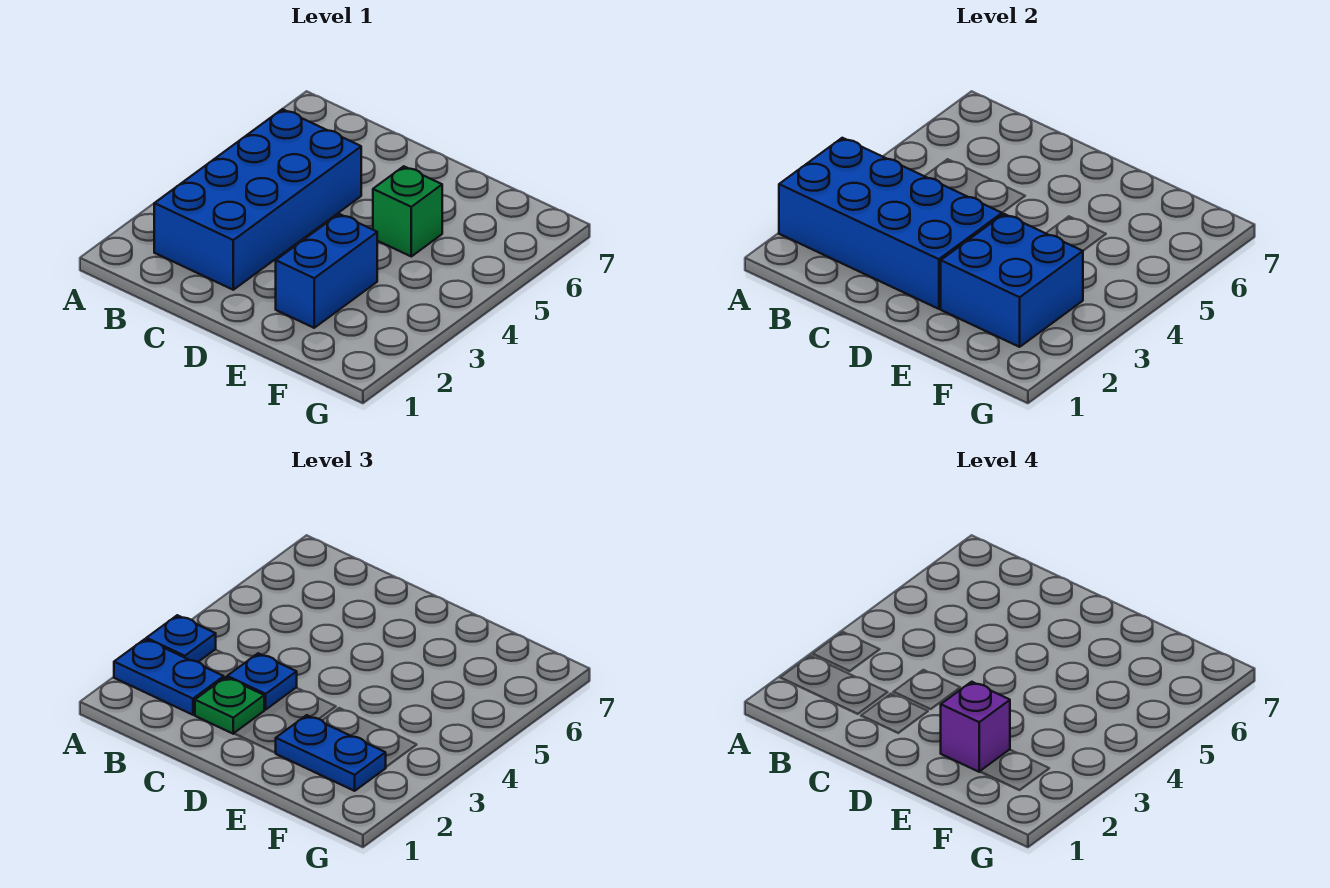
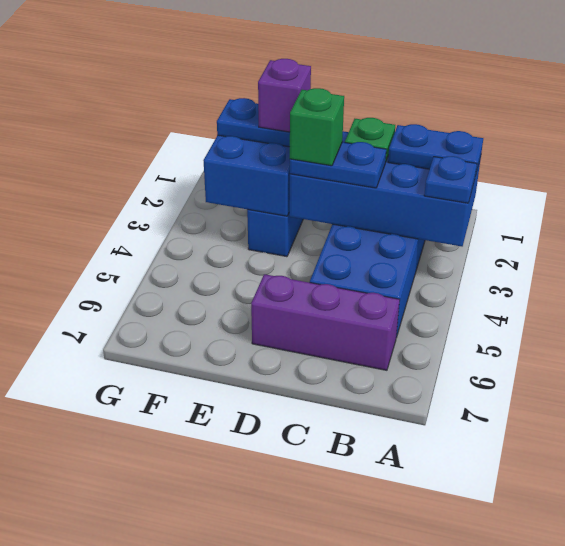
none -> purple 1x3 brick [251,274,400,370]
blue 1x1 plate [227,653,297,710] -> blue 1x2 plate [290,142,386,188]
green 1x1 brick [373,166,442,256] -> green 1x1 brick moved to [290,88,344,166]

